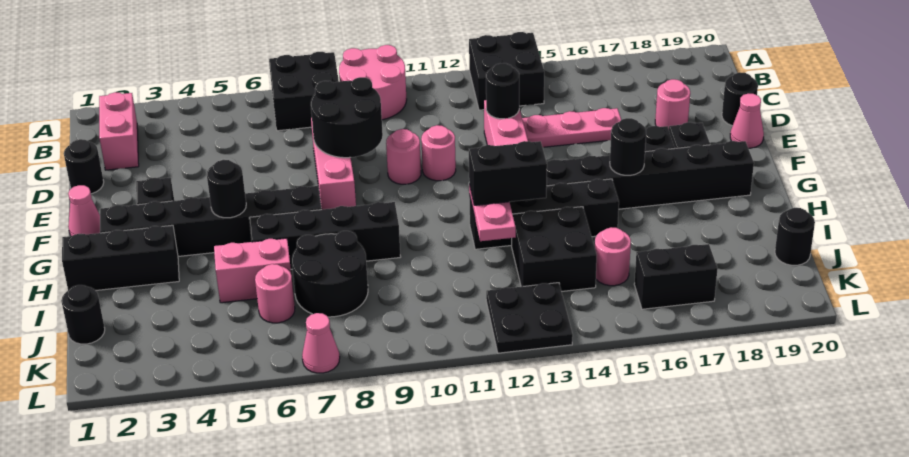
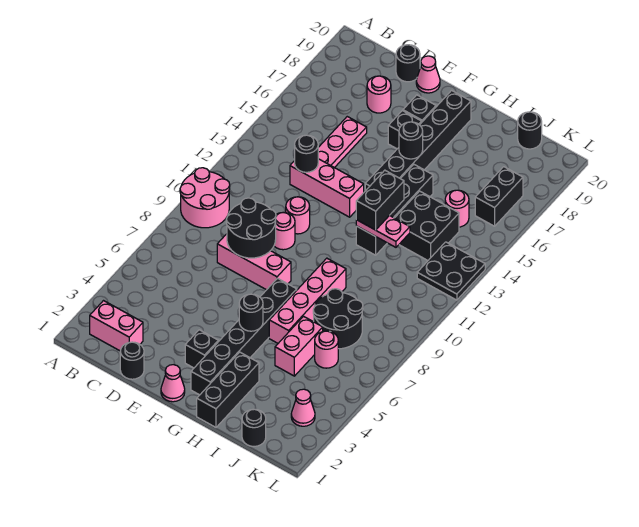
black 2x2 brick [269,52,339,131] -> none
black 2x2 brick [469,32,544,110] -> none
black 1x4 brick [249,202,401,269] -> pink 1x4 brick [269,258,346,343]
pink 1x1 cone [302,313,340,373] -> pink 1x1 cone moved to [291,389,315,426]

